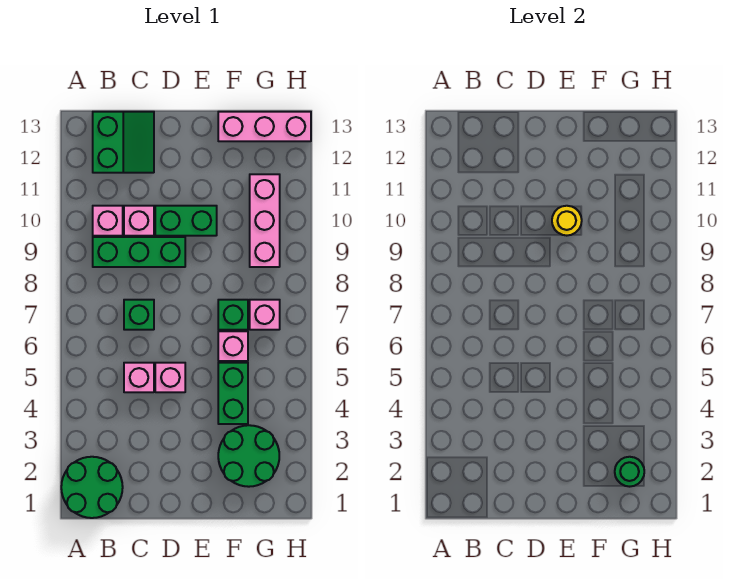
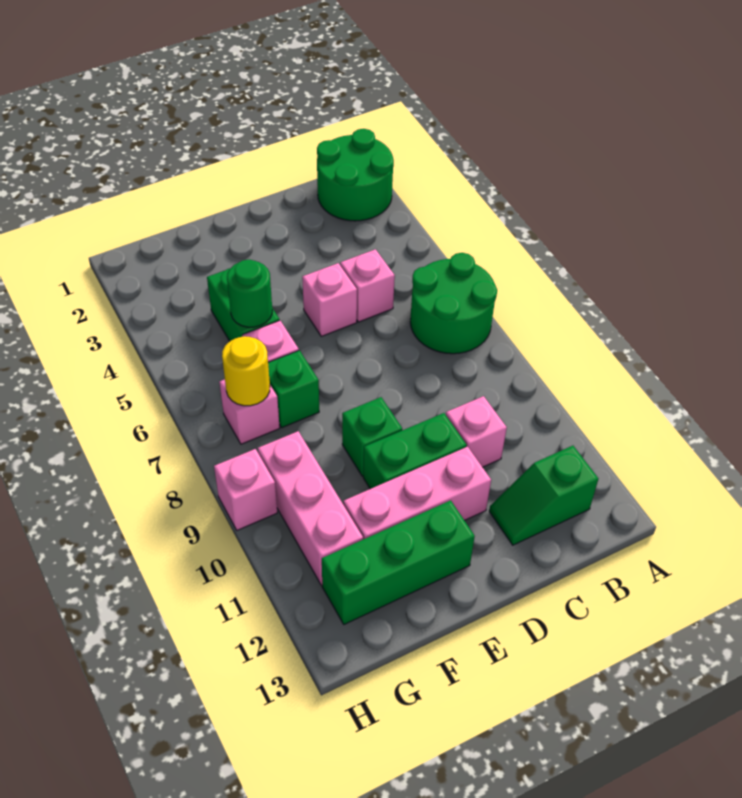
green 1x3 brick [93,237,185,267] -> green 1x3 brick moved to [322,500,475,624]
pink 1x1 brick [93,206,123,236] -> pink 1x1 brick moved to [214,449,277,530]
green 2x2 slope [93,112,154,173] -> green 1x2 slope [489,446,598,545]
green 1x1 brick [124,300,154,330] -> green 1x1 brick moved to [342,397,402,476]
yellow 1x1 round brick [552,206,582,236] -> yellow 1x1 round brick moved to [222,336,270,406]
green 2x2 round brick [218,425,279,487] -> green 2x2 round brick moved to [410,253,497,354]
pink 1x3 brick [218,112,311,141] -> pink 1x3 brick moved to [344,447,491,539]
green 1x1 round brick [615,457,644,487] -> green 1x1 round brick moved to [227,260,272,327]

